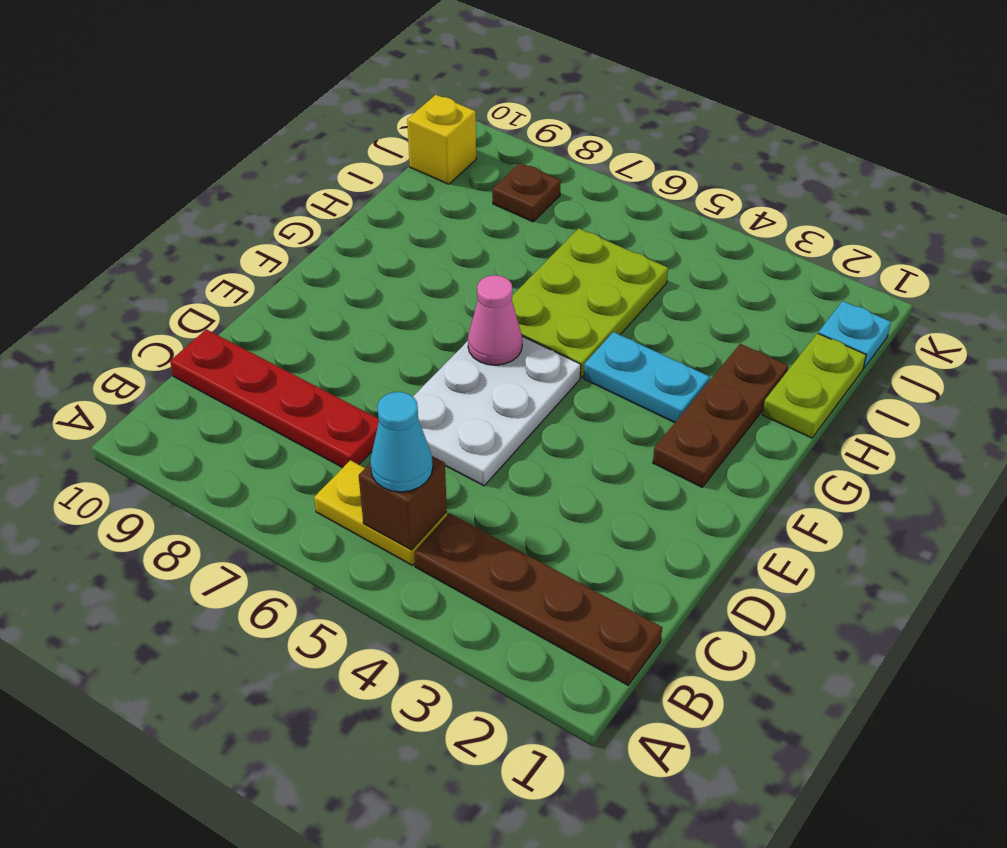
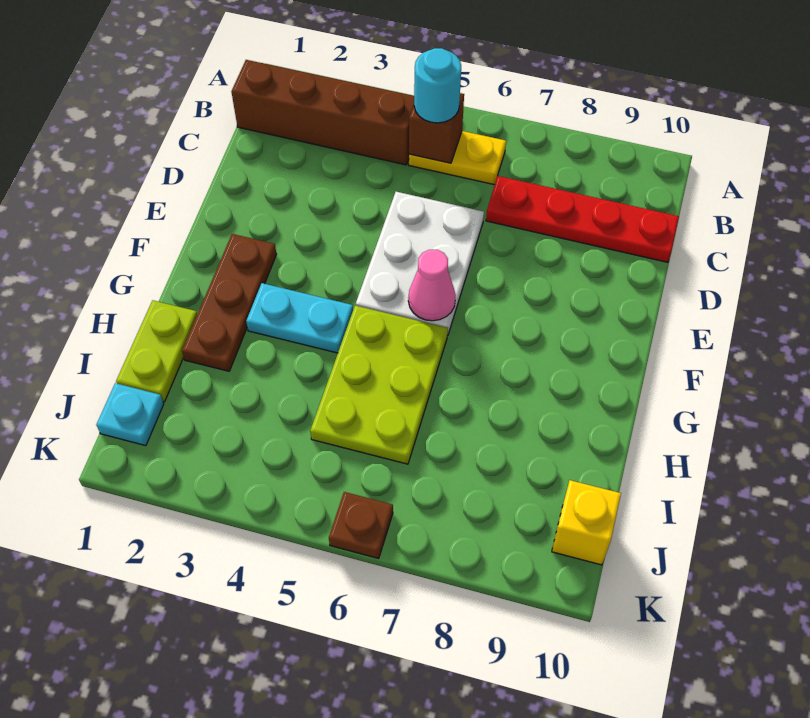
brown 1x4 plate [414,513,662,685] -> brown 1x4 brick [231,60,414,165]
cyan 1x1 cone [370,392,433,492] -> cyan 1x1 round brick [414,48,461,123]
brown 1x1 plate [492,163,561,222] -> brown 1x1 plate moved to [329,492,393,558]

